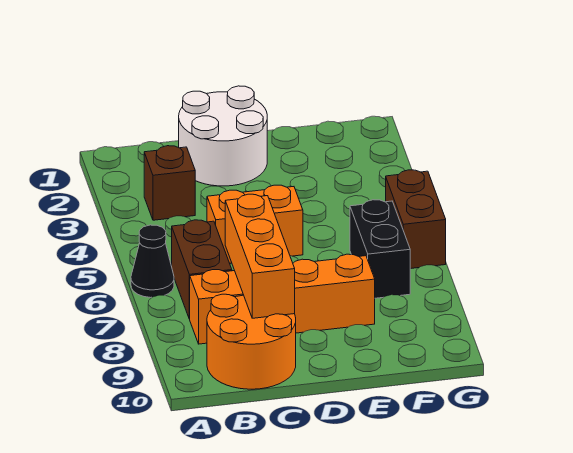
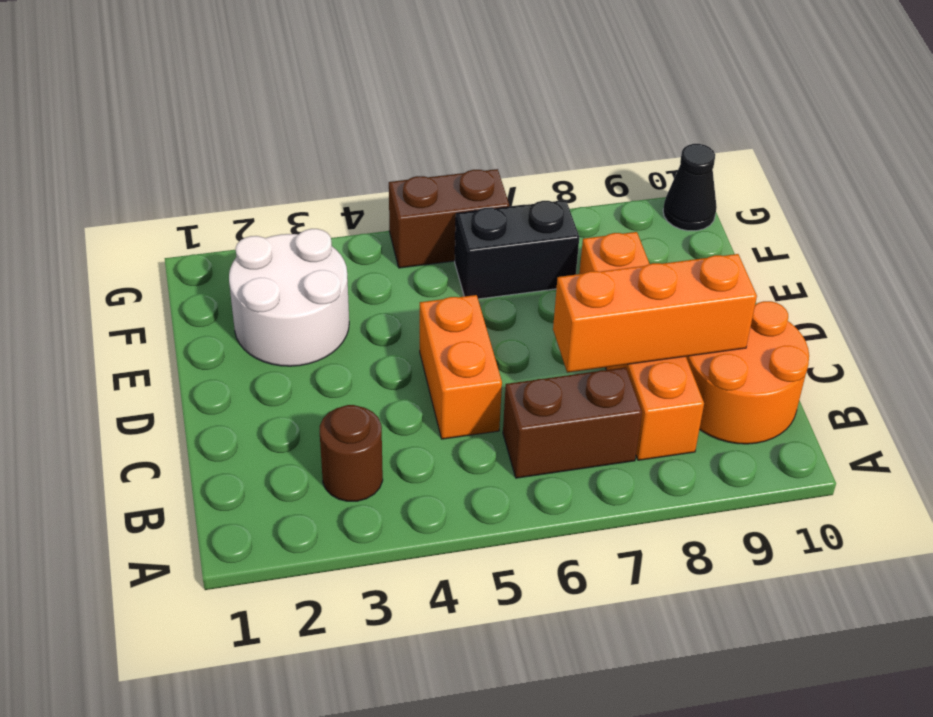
black 1x1 cone [131,225,174,298] -> black 1x1 cone moved to [663,144,717,231]
brown 1x1 brick [144,146,195,220] -> brown 1x1 round brick [320,405,383,501]
white 2x2 round brick [179,86,267,186] -> white 2x2 round brick moved to [229,229,349,366]

